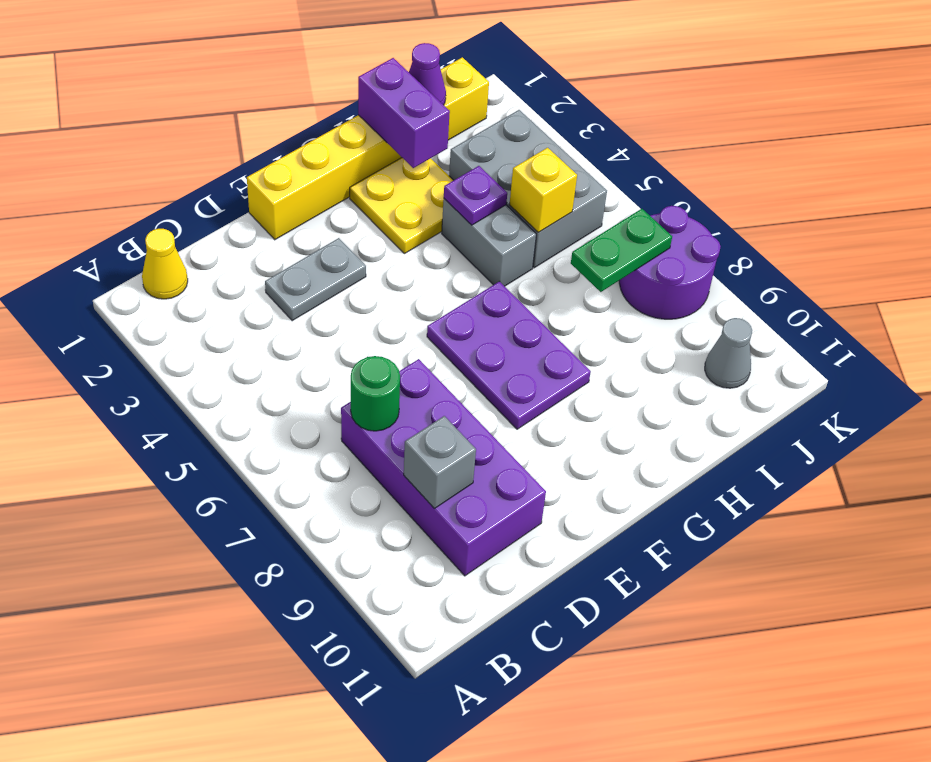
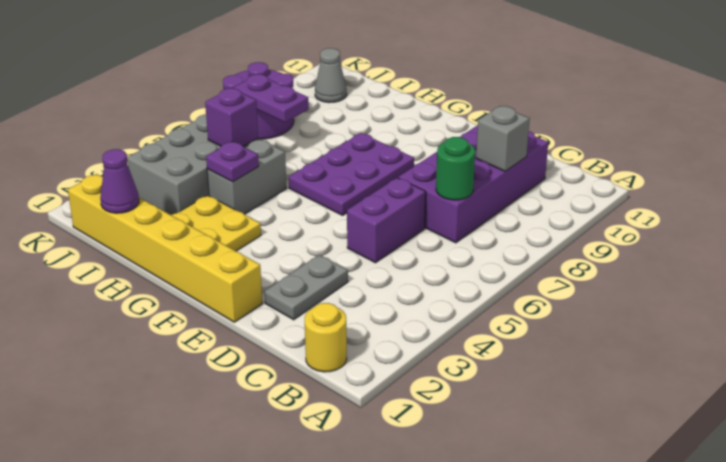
yellow 1x1 cone [142,229,188,299] -> yellow 1x1 round brick [305,303,347,372]
grey 1x2 plate [265,238,366,321] -> grey 1x2 plate turned to [265,255,348,320]
purple 1x2 brick [358,58,450,168] -> purple 1x2 brick moved to [347,178,426,263]
yellow 1x1 brick [510,148,577,232] -> purple 1x1 brick [205,88,258,147]
green 1x2 plate [571,209,672,292] -> purple 1x2 plate [234,74,309,123]

